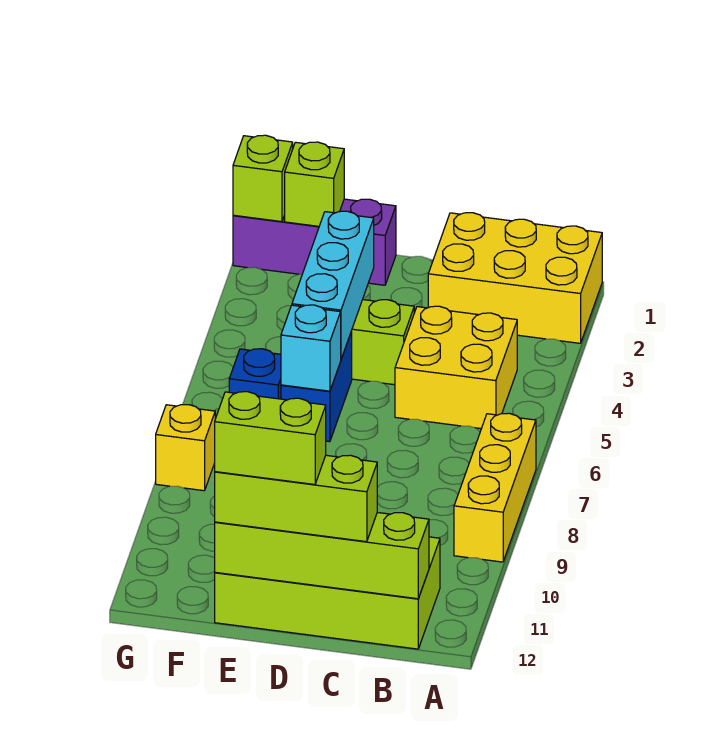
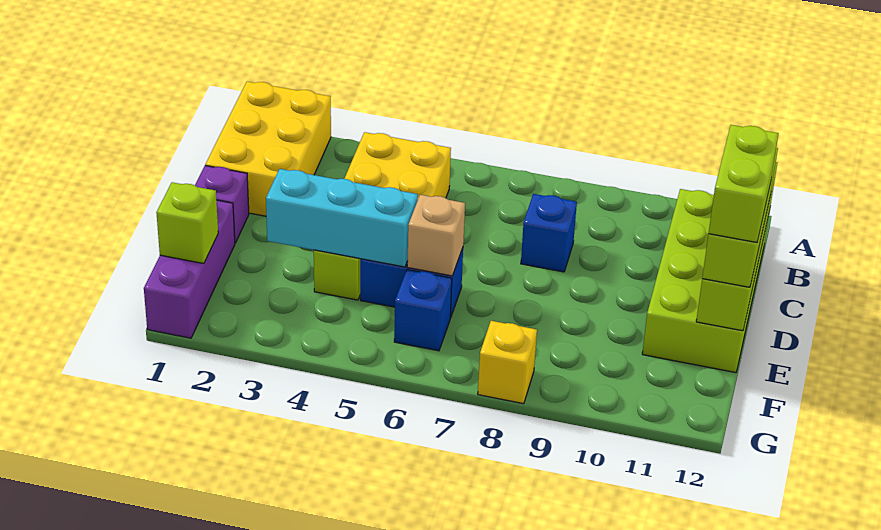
yellow 1x3 brick [454,413,536,562] -> none
none -> blue 1x1 brick [521,194,577,272]
none -> purple 1x1 brick [195,166,249,243]
cyan 1x1 brick [281,305,341,391] -> tan 1x1 brick [407,195,465,276]
lime 1x1 brick [233,135,293,222] -> none

